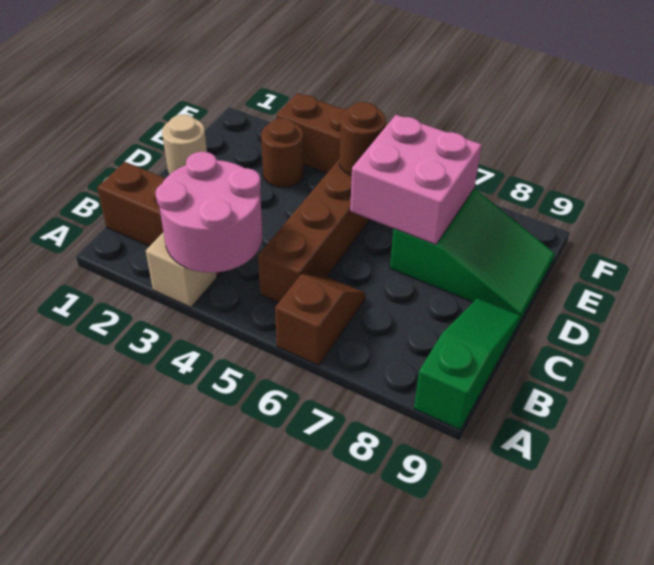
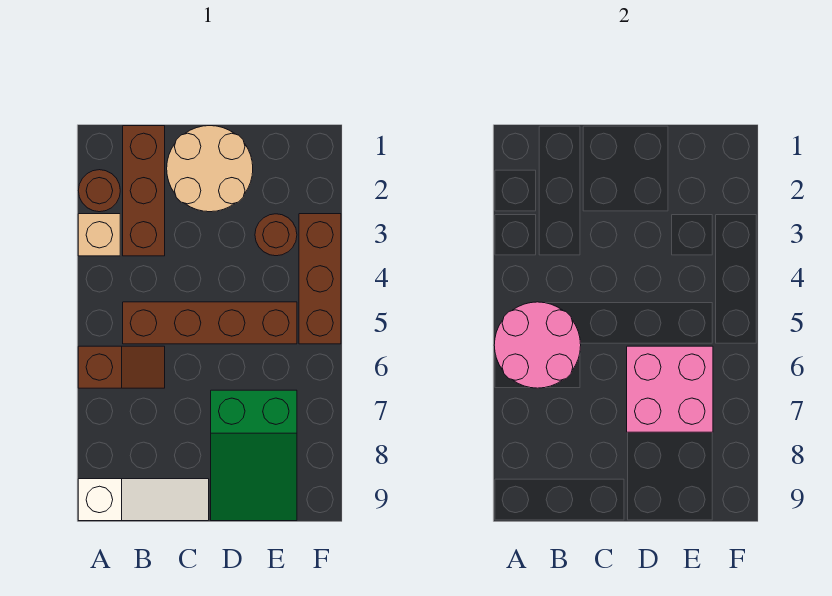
pink 2x2 round brick [156,152,263,273] -> pink 2x2 round brick moved to [494,302,581,388]
green 1x3 slope [414,298,521,430] -> white 1x3 slope [78,479,209,521]
tan 1x1 round brick [162,115,207,175] -> tan 2x2 round brick [167,126,253,212]
brown 1x1 round brick [339,102,386,175] -> brown 1x1 round brick moved to [78,170,120,212]

